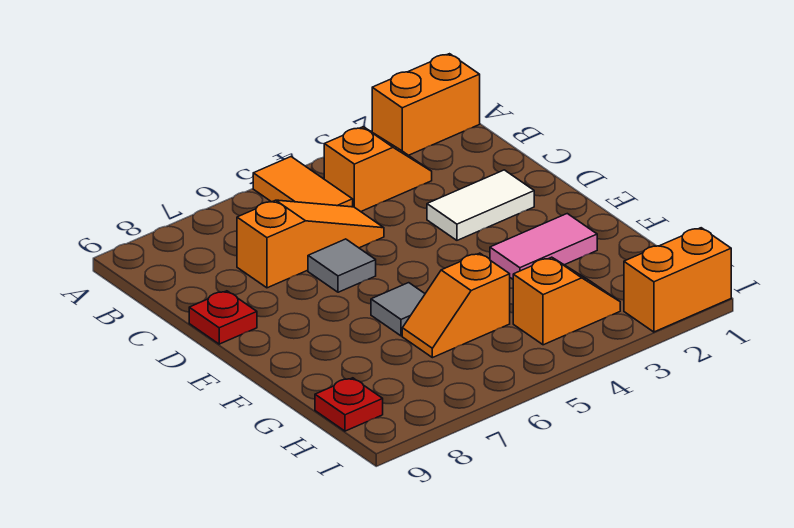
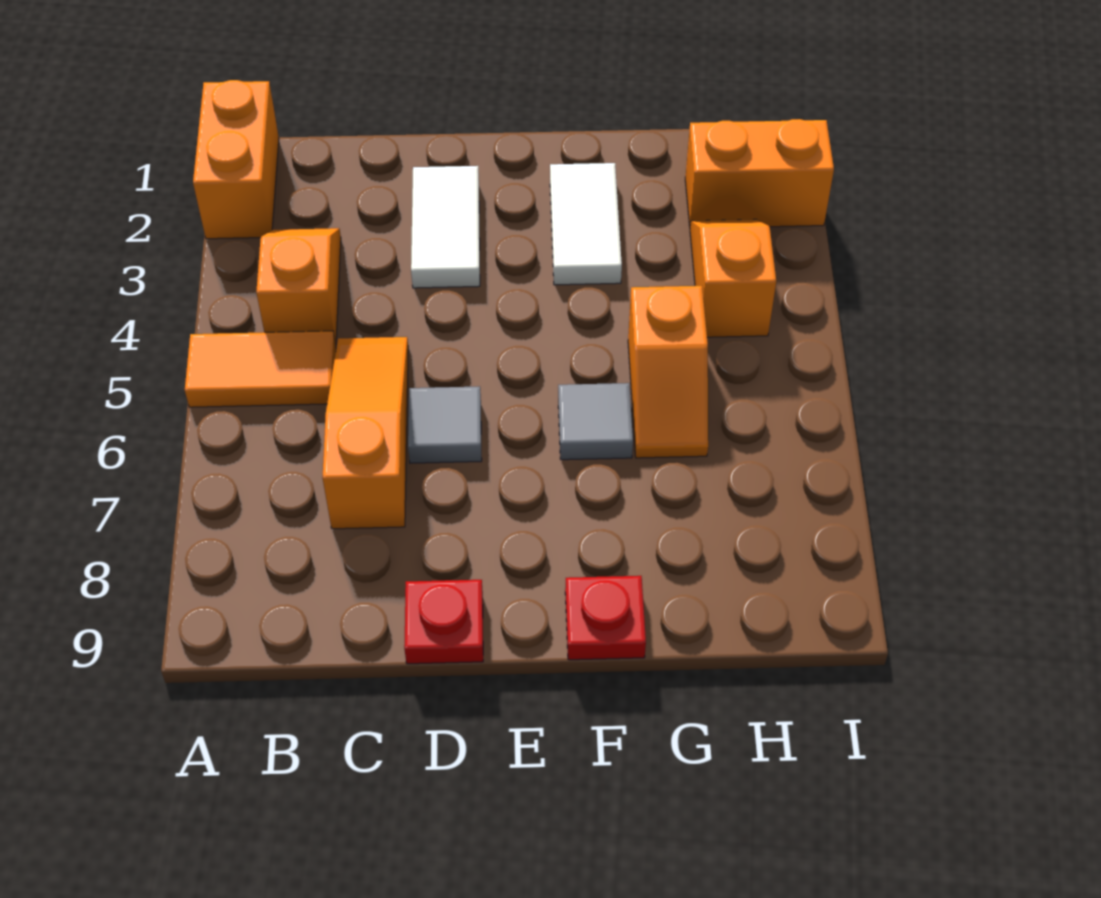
pink 1x2 tile [490,214,597,279] -> white 1x2 tile [550,163,622,285]
red 1x1 plate [315,378,383,431] -> red 1x1 plate moved to [565,576,646,660]
orange 1x2 brick [624,228,731,332] -> orange 1x2 brick turned to [685,119,834,227]

